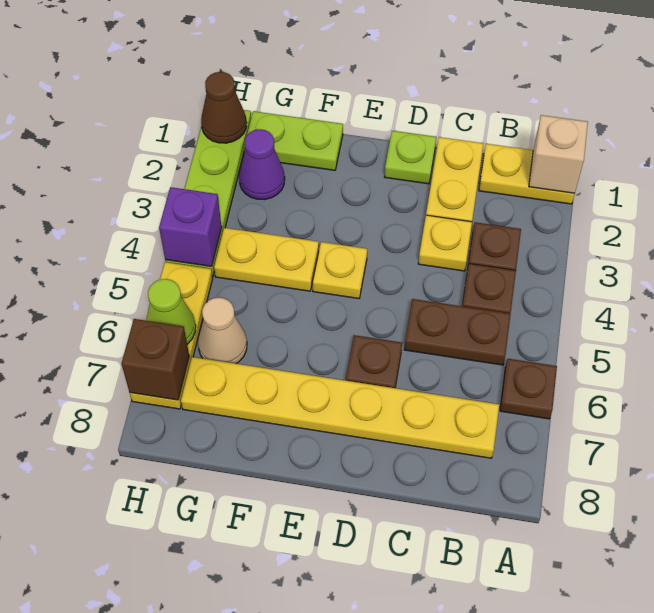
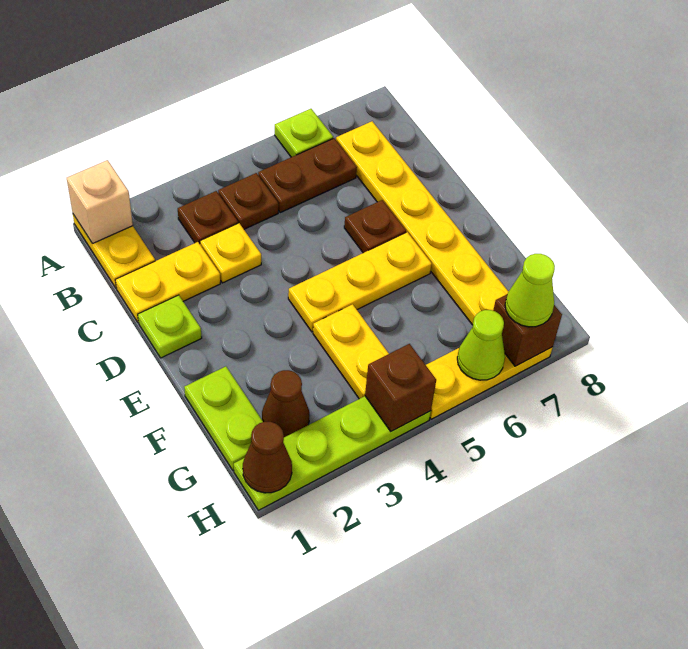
brown 1x1 plate [500,359,557,419] -> lime 1x1 plate [275,109,333,157]
brown 1x2 plate [404,299,511,365] -> brown 1x2 plate turned to [258,138,357,213]
yellow 1x1 plate [313,242,367,299] -> yellow 1x3 plate [288,232,432,332]
purple 1x1 cone [239,129,285,200] -> brown 1x1 cone [262,370,310,437]
tan 1x1 cone [198,298,247,364] -> none
purple 1x1 brick [159,187,222,266] -> brown 1x1 brick [365,344,436,431]
none -> lime 1x1 cone [505,254,555,327]

